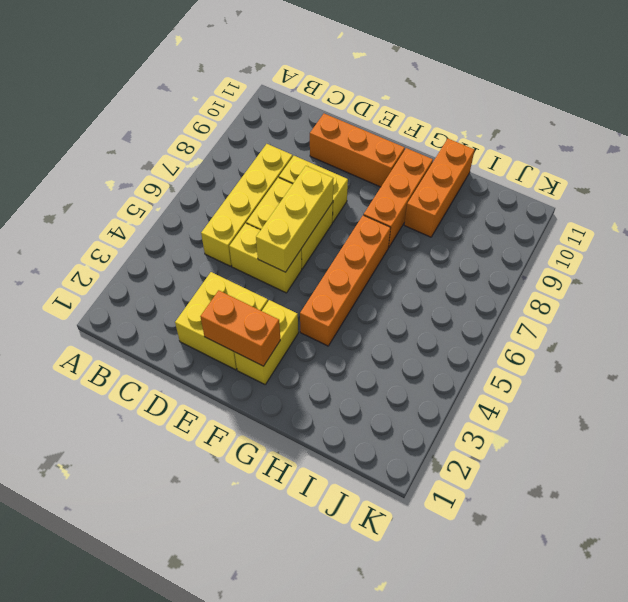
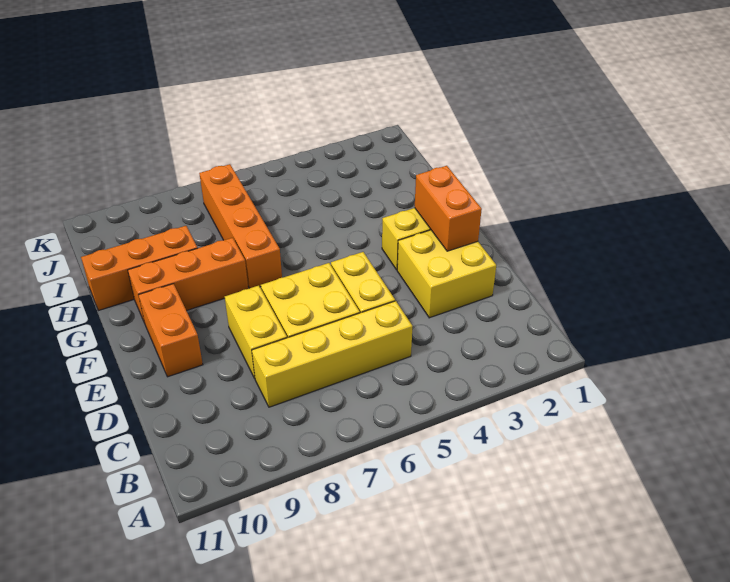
orange 1x3 brick [310,114,405,187] -> orange 1x2 brick [139,284,203,377]
yellow 1x3 brick [256,166,334,272] -> none
orange 1x4 brick [300,215,391,346] -> orange 1x4 brick turned to [199,164,282,288]

